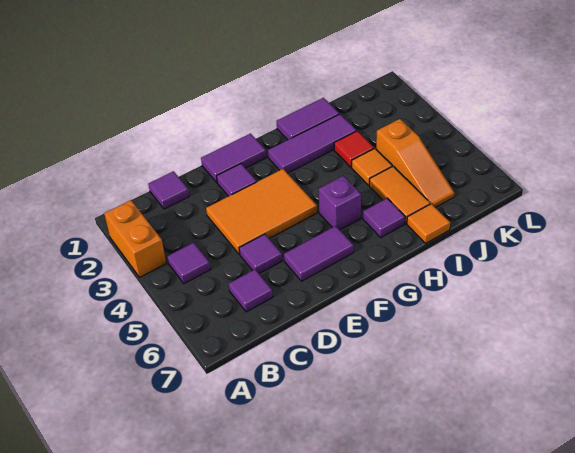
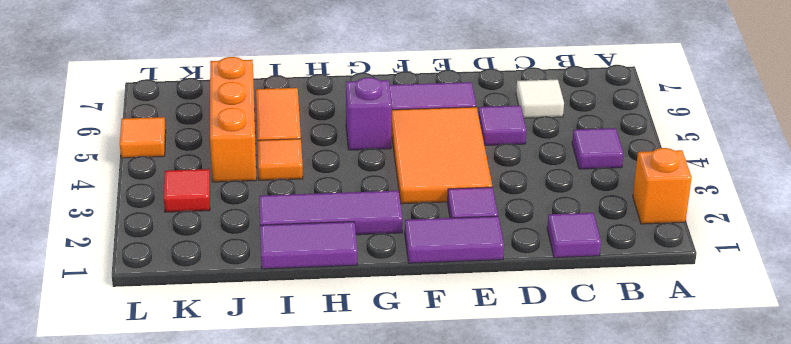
orange 1x2 brick [104,200,166,277] -> orange 1x1 brick [633,148,692,224]
purple 1x1 tile [229,270,273,312] -> white 1x1 tile [516,80,564,118]
orange 2x3 tile [206,169,317,254] -> orange 2x3 tile turned to [392,107,492,204]
purple 1x1 tile [363,198,405,237] -> none
red 1x1 tile [334,131,374,167] -> red 1x1 tile moved to [164,169,210,212]
orange 1x1 tile [407,204,450,243] -> orange 1x1 tile moved to [120,117,166,158]
orange 1x3 slope [376,119,455,207] -> orange 1x3 brick [210,57,257,182]

